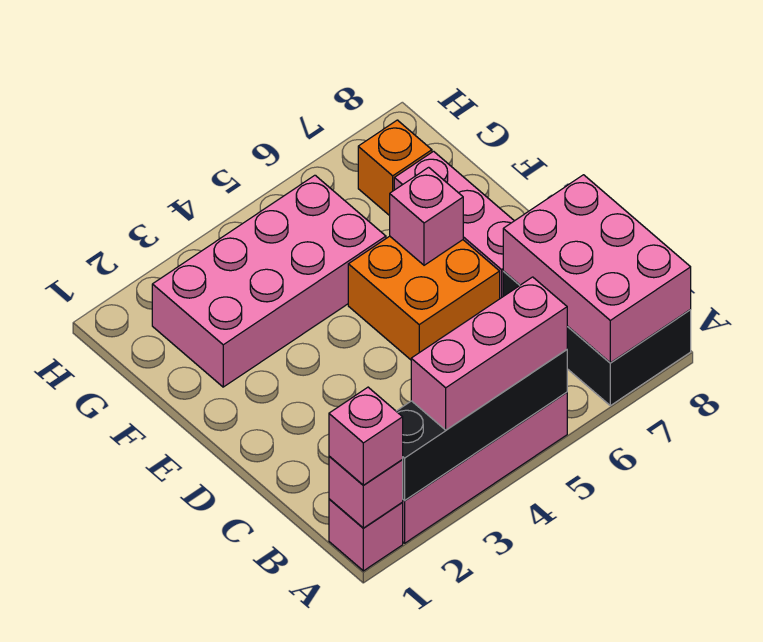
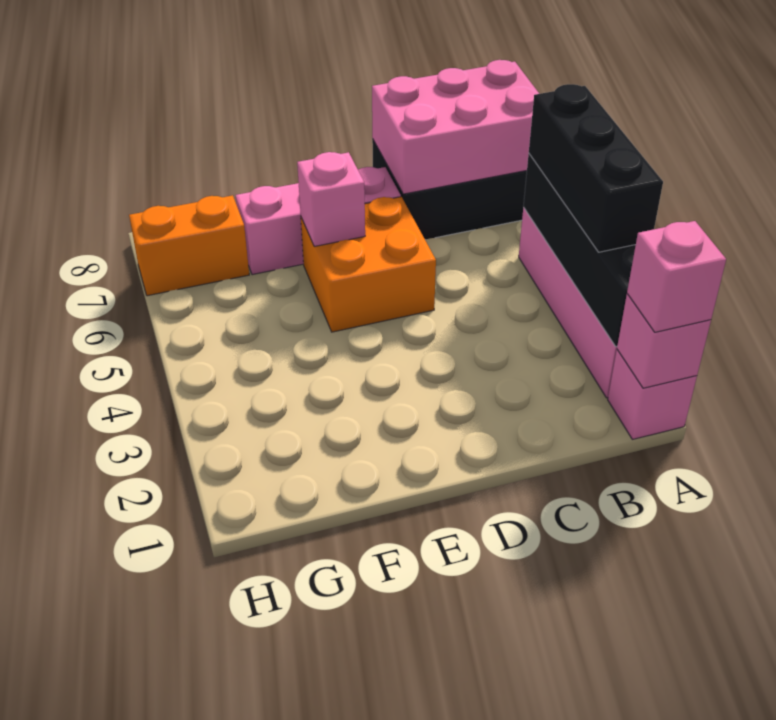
pink 1x3 brick [411,277,567,430] -> black 1x3 brick [529,84,663,252]
pink 2x4 brick [152,175,386,387] -> none
orange 1x1 brick [358,120,432,216] -> orange 1x2 brick [129,195,249,296]

